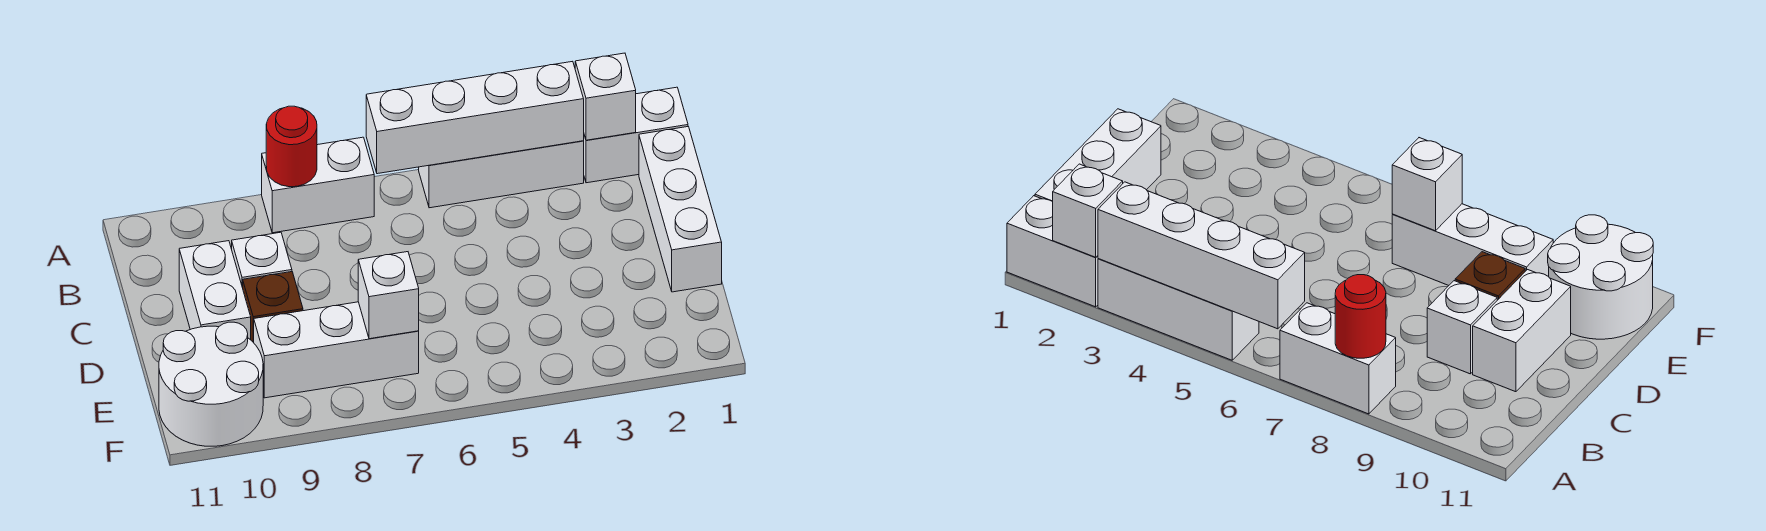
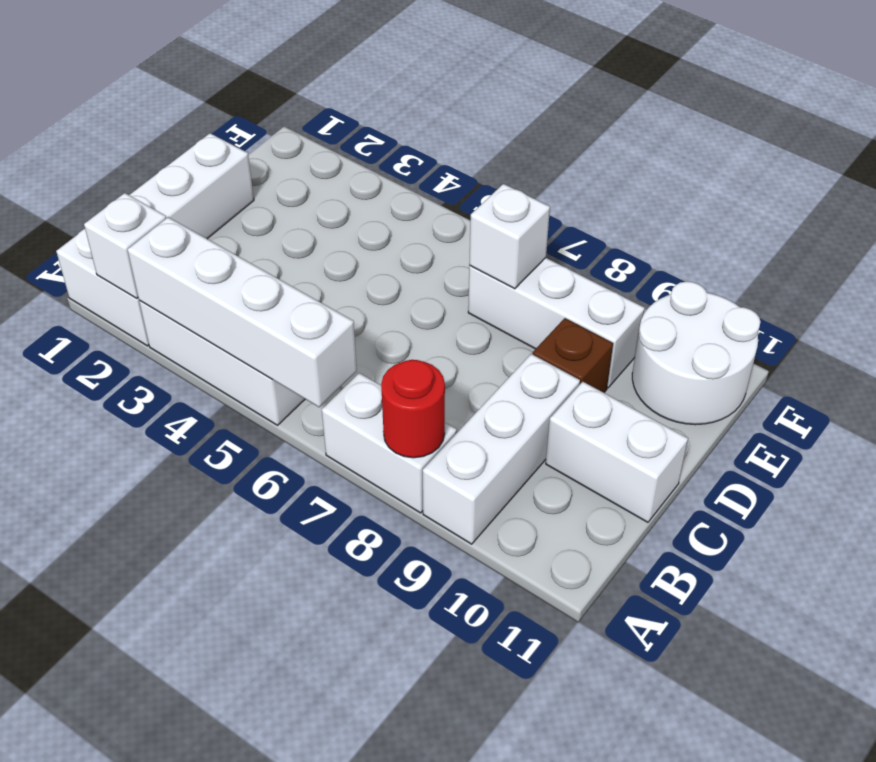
white 1x1 brick [232,232,292,288] -> white 1x3 brick [423,354,580,544]
white 1x2 brick [179,241,251,340] -> white 1x2 brick turned to [546,382,688,522]

